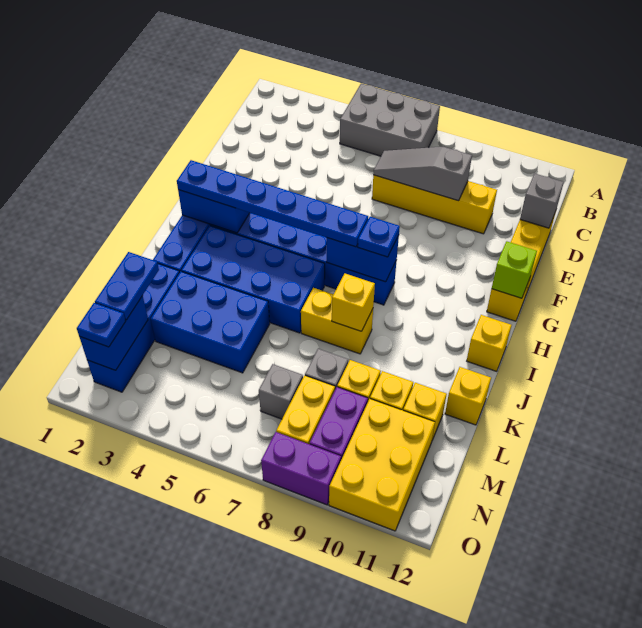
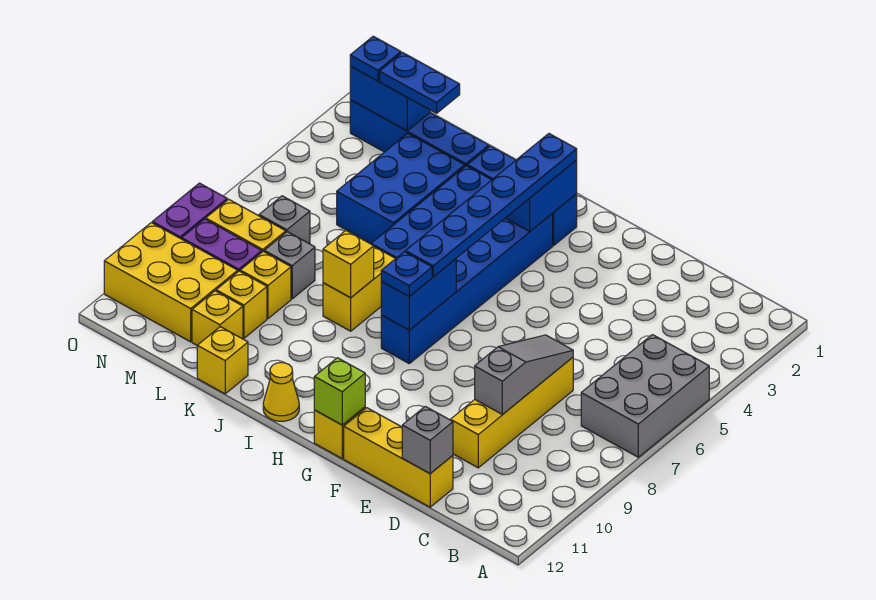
yellow 1x1 brick [467,315,511,371] -> yellow 1x1 cone [263,363,299,421]

